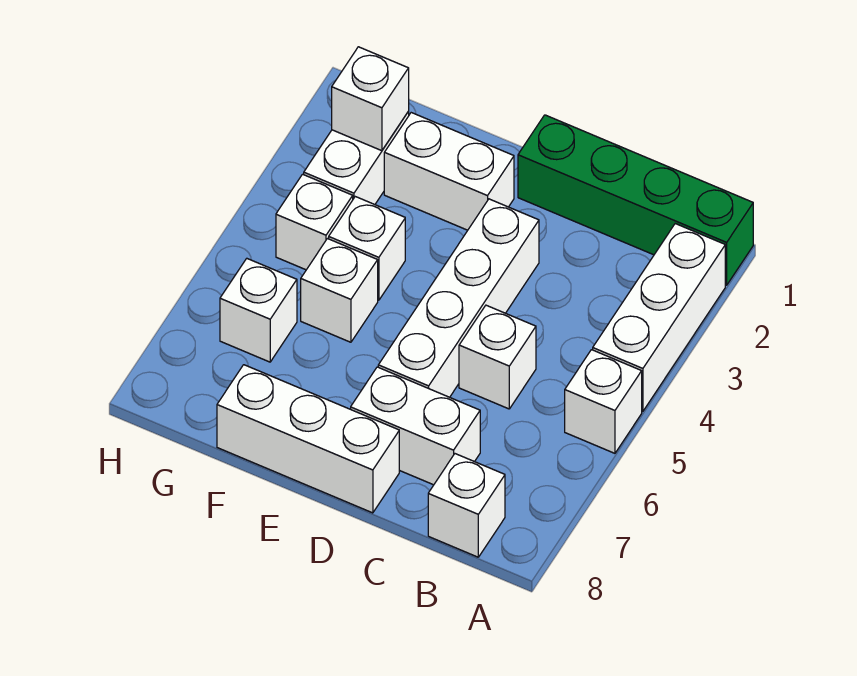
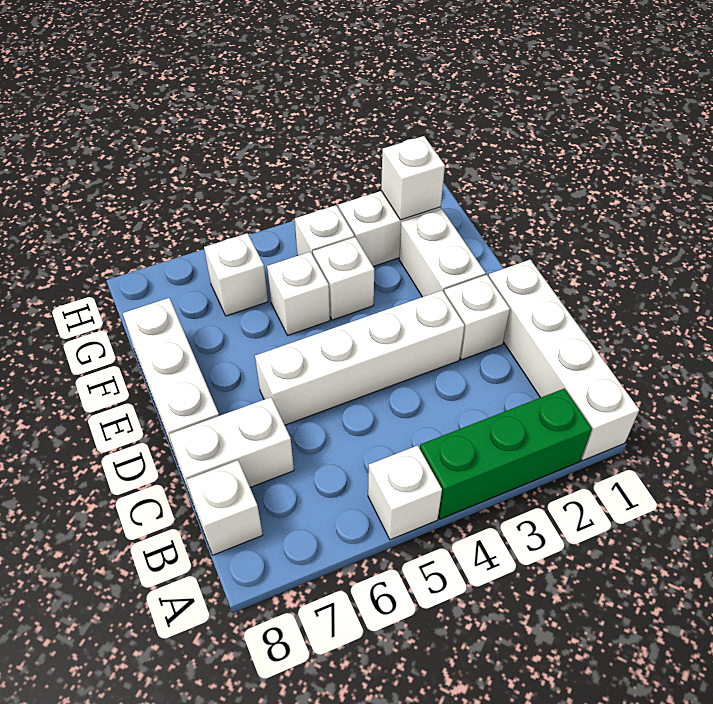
green 1x4 brick [518,115,753,285] -> white 1x4 brick [489,260,639,461]
white 1x3 brick [593,224,725,411] -> green 1x3 brick [420,388,592,519]
white 1x1 brick [459,305,536,409] -> white 1x1 brick moved to [444,275,510,360]
white 1x2 brick [351,367,480,485] -> white 1x2 brick turned to [169,397,294,503]

